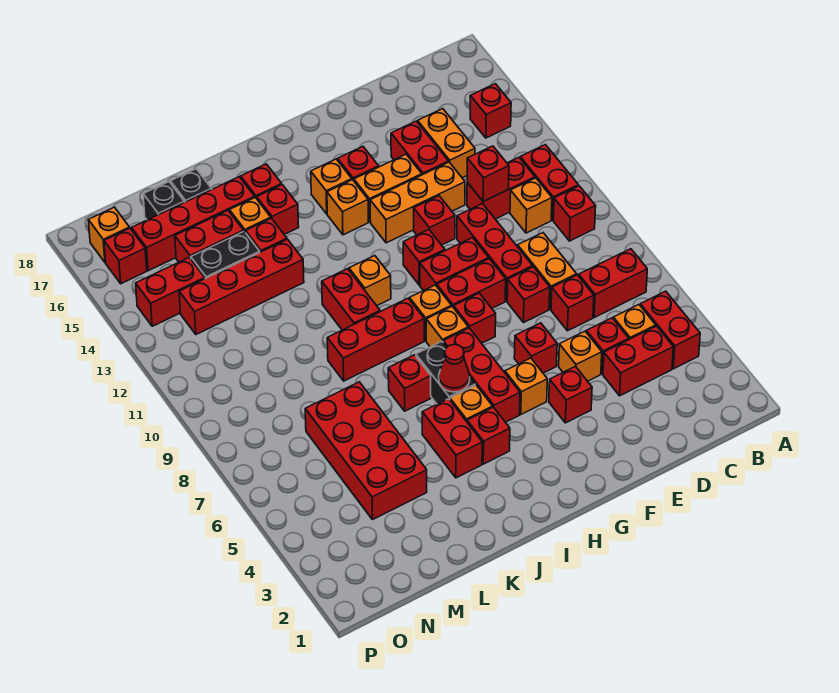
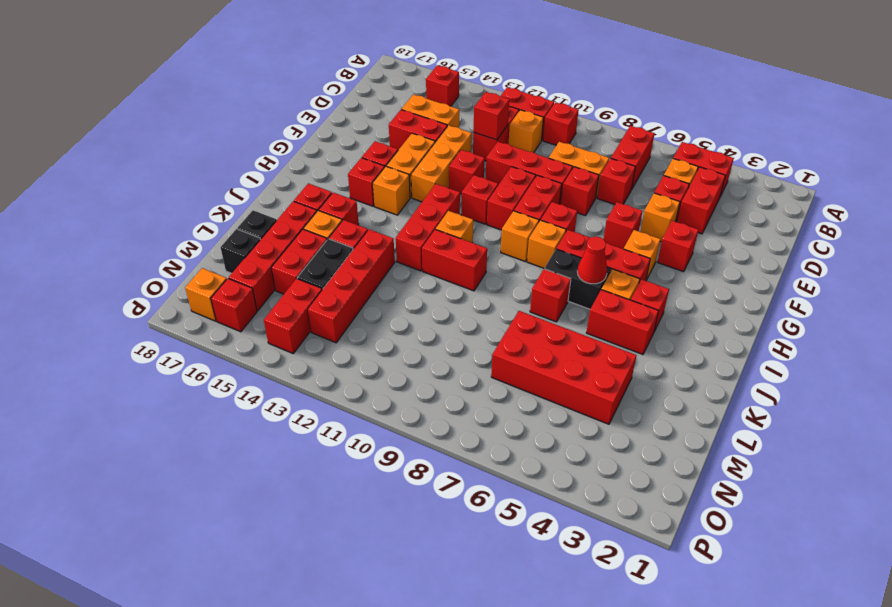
orange 1x1 brick [311,159,352,214] -> red 1x1 brick [348,158,385,206]
red 1x3 brick [327,298,424,381] -> red 1x3 brick moved to [396,184,460,271]

